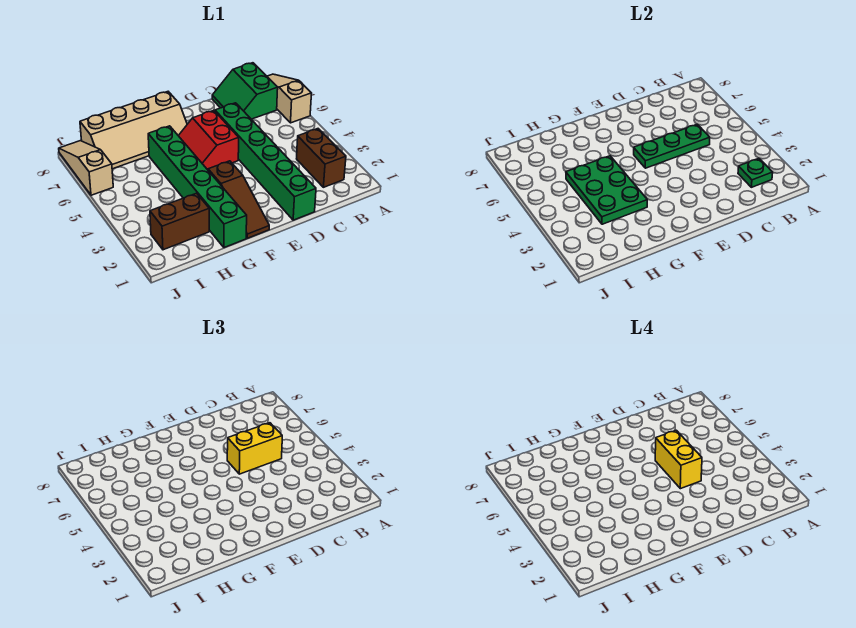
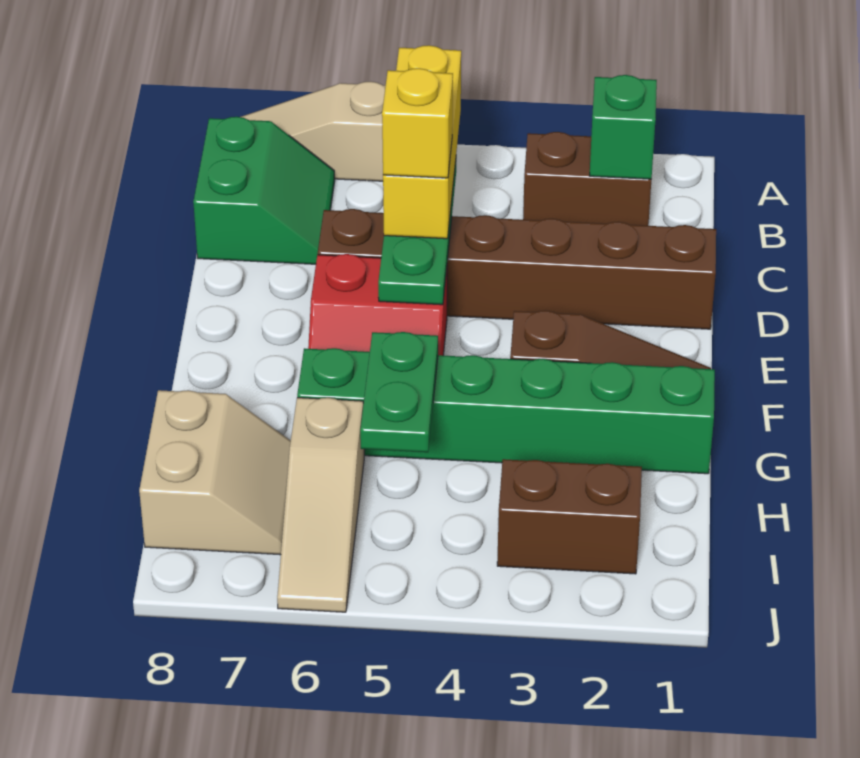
green 1x1 plate [738,158,773,187] -> green 1x1 brick [590,75,657,179]
green 2x2 slope [212,63,278,119] -> green 2x2 slope turned to [193,117,335,264]
yellow 1x2 brick [227,423,282,474] -> yellow 1x3 brick [383,45,461,239]
green 1x6 brick [215,103,316,220] -> brown 1x6 brick [318,209,716,329]
yellow 1x2 brick [655,430,702,489] -> yellow 1x1 brick [382,68,453,178]
tan 2x4 slope [80,92,187,169] -> tan 2x2 slope [139,390,291,555]
green 2x3 plate [566,156,647,224] -> green 1x2 plate [360,332,438,452]
brown 1x2 brick [150,193,209,250] -> brown 1x2 brick turned to [497,459,642,574]
tan 1x3 slope [59,141,113,195] -> tan 1x3 slope turned to [277,398,364,612]

